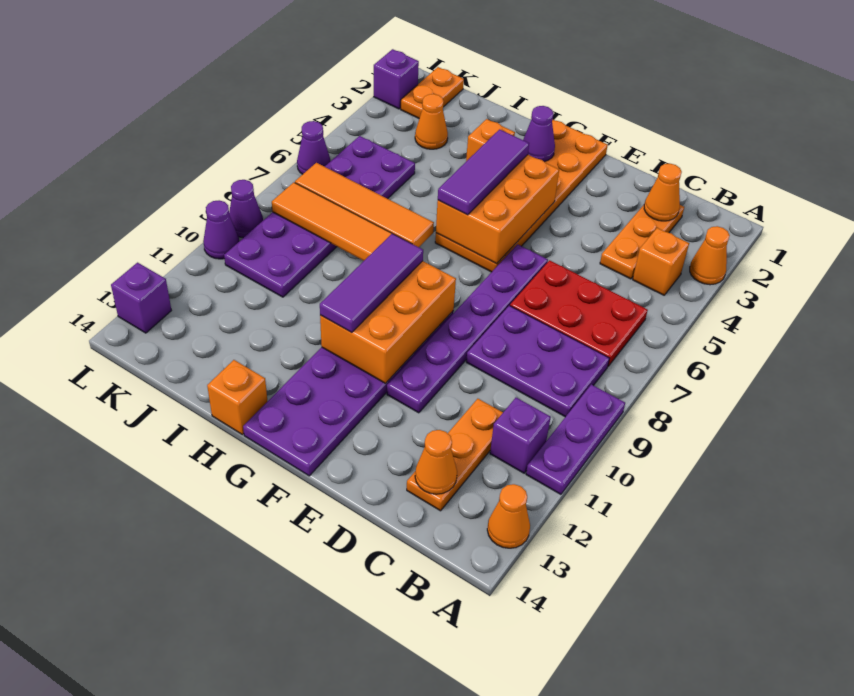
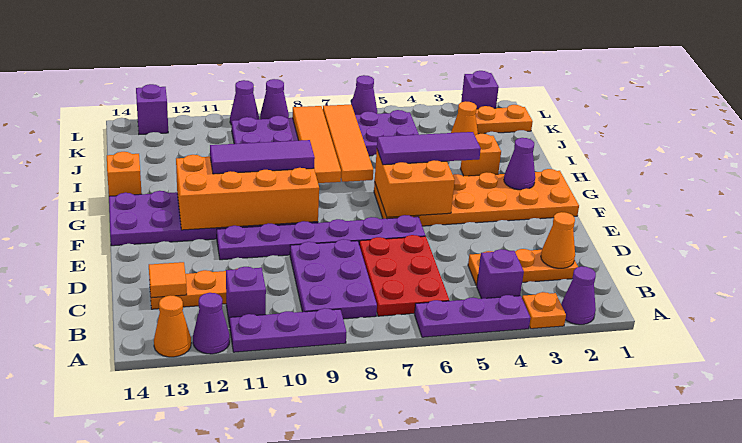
none -> purple 1x1 cone [561,266,596,325]
orange 1x1 cone [690,226,730,285] -> orange 1x1 plate [522,292,566,329]
none -> purple 1x3 plate [415,295,530,337]
none -> purple 1x1 cone [193,293,230,354]
orange 1x1 brick [633,228,689,295] -> purple 1x1 brick [477,249,524,299]
orange 1x1 cone [415,430,457,494] -> orange 1x1 tile [149,262,187,298]
orange 2x3 brick [436,155,559,264] -> orange 2x2 brick [375,150,455,217]
orange 2x3 brick [320,261,456,383] -> orange 2x4 brick [176,155,319,230]

